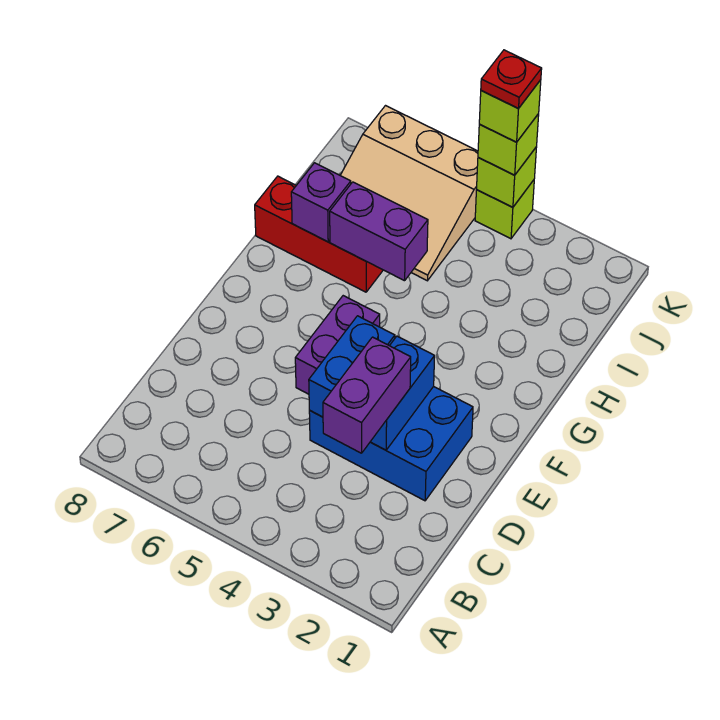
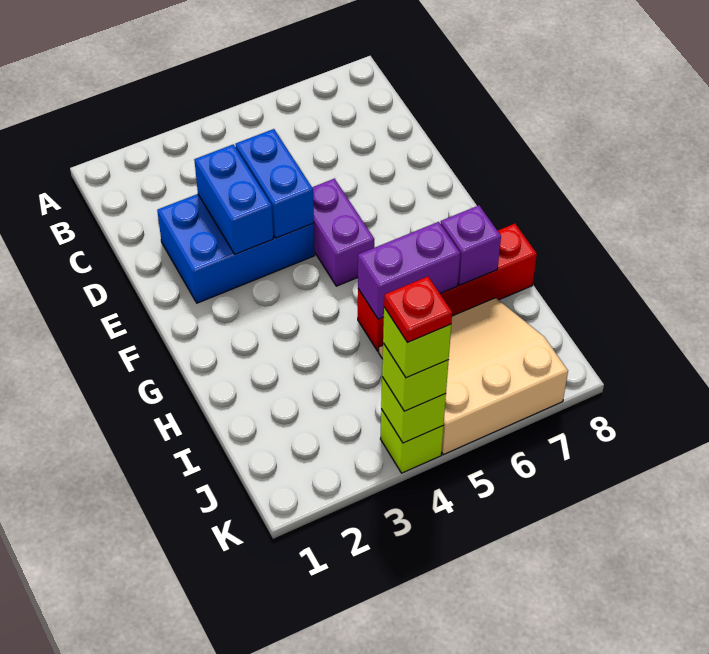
purple 1x2 brick [323,337,411,453] -> none
red 1x3 brick [255,176,383,292] -> red 1x4 brick [358,224,537,351]

